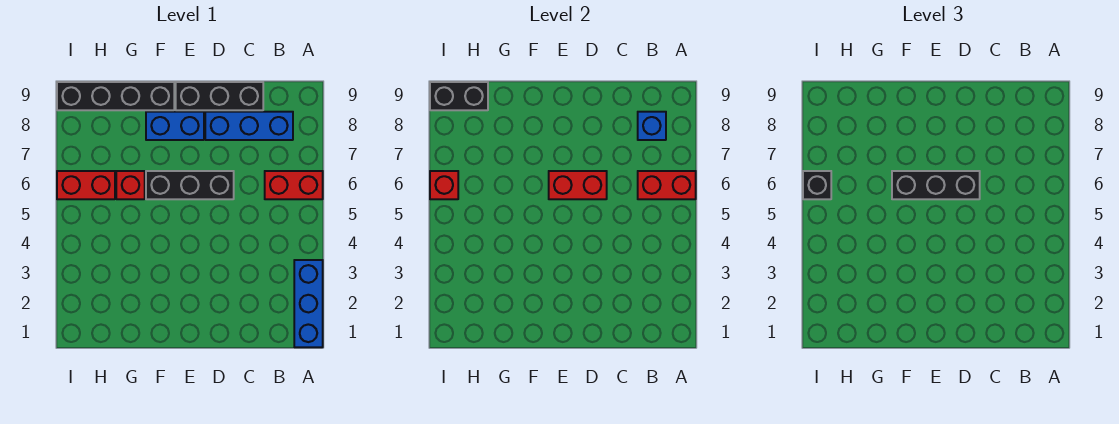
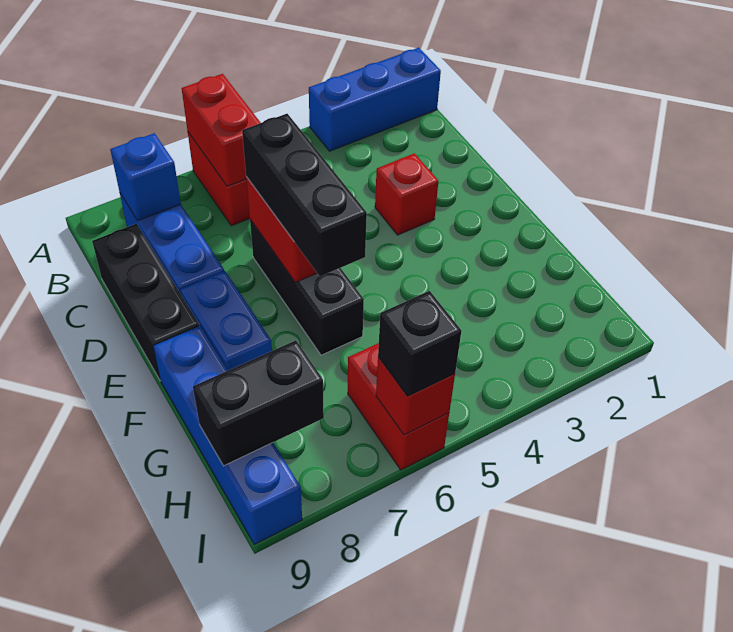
black 1x4 brick [57,82,174,110] -> blue 1x4 brick [153,326,302,545]
red 1x1 brick [116,171,145,199] -> red 1x1 brick moved to [375,153,438,235]
black 1x2 brick [430,82,488,110] -> black 1x2 brick turned to [193,340,324,466]

